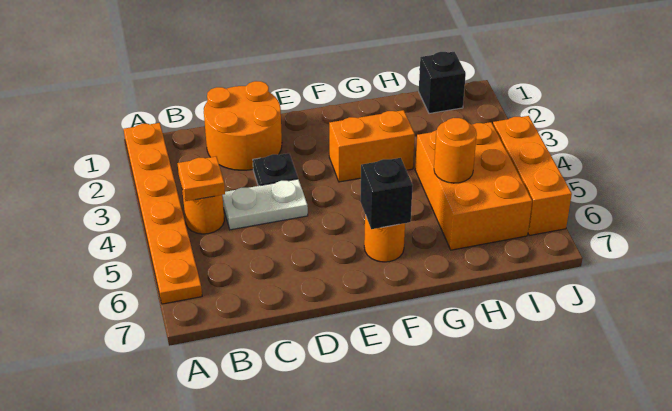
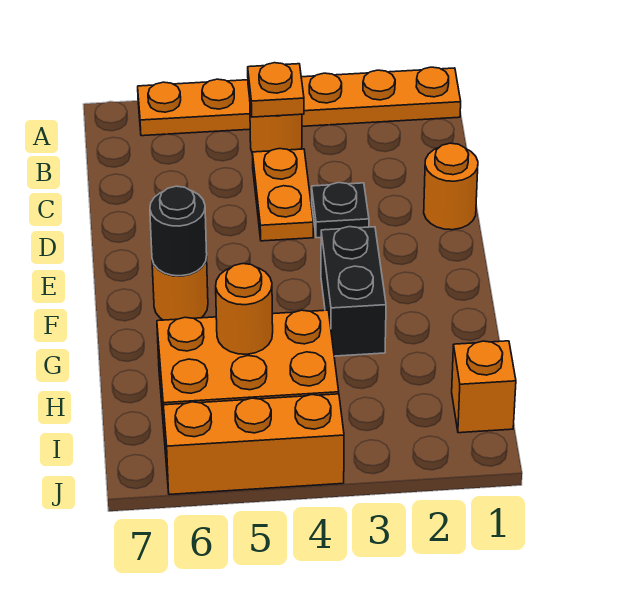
orange 2x2 round brick [204,81,282,170] -> orange 1x1 round brick [424,143,478,230]
white 1x2 plate [222,179,308,230] -> orange 1x2 plate [252,149,313,241]
orange 1x2 brick [329,110,415,182] -> black 1x2 brick [321,227,386,356]
black 1x1 brick [360,158,413,229] -> black 1x1 round brick [150,186,207,276]
black 1x1 brick [419,52,466,114] -> orange 1x1 brick [452,341,516,433]

